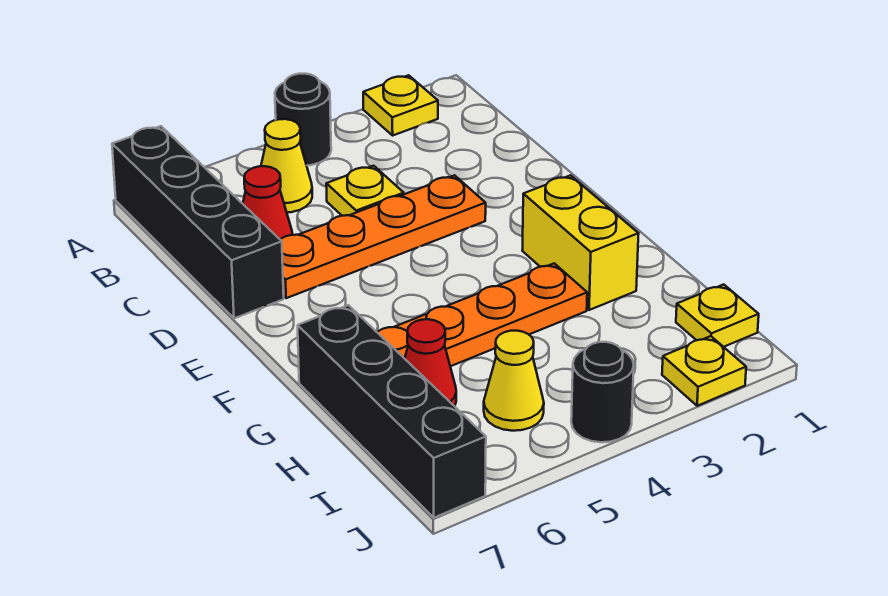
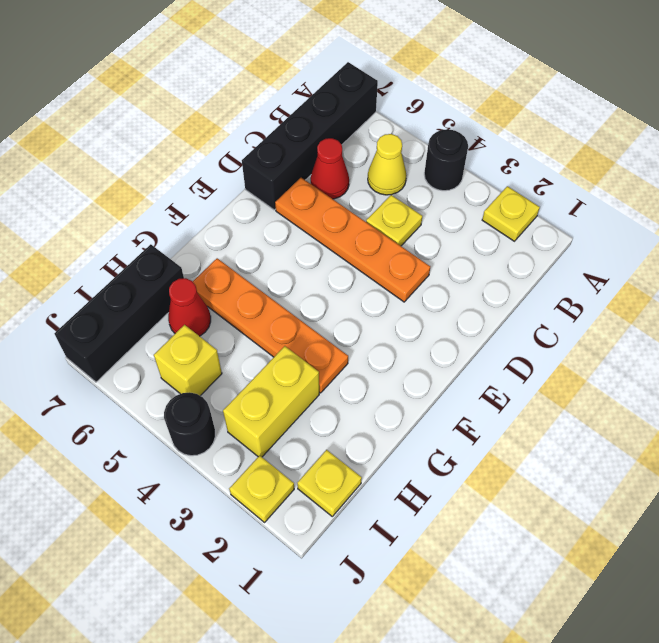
yellow 1x2 brick [522,175,639,310] -> yellow 1x2 brick moved to [223,346,319,457]
black 1x4 brick [298,305,486,518] -> black 1x3 brick [54,244,184,382]
yellow 1x1 cone [484,331,544,431] -> yellow 1x1 brick [154,325,222,396]

